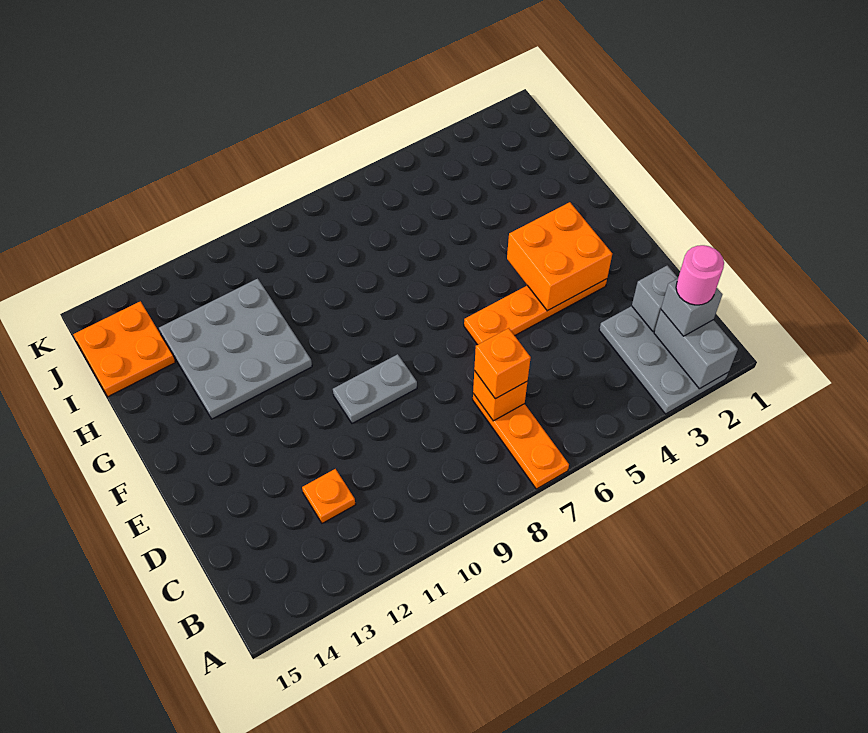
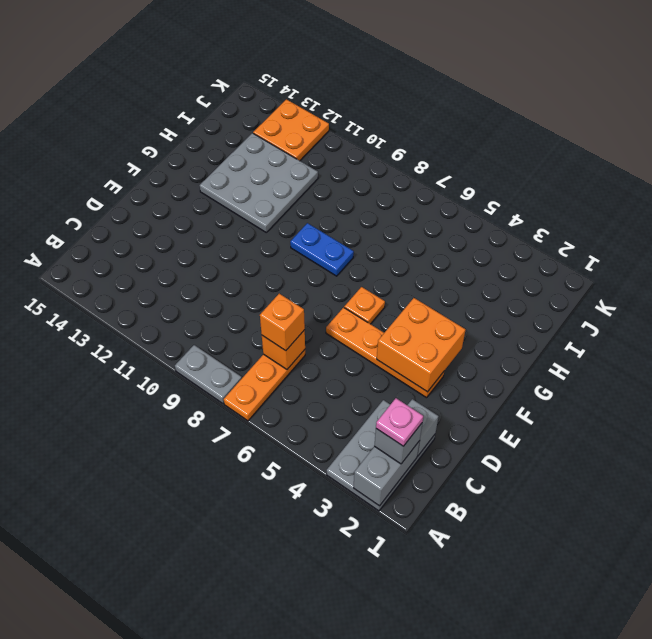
pink 1x1 round brick [676,245,724,305] -> pink 1x1 plate [376,398,423,446]
orange 1x1 plate [302,469,356,523] -> orange 1x1 plate moved to [344,287,385,324]
grey 1x2 plate [333,354,417,423] -> grey 1x2 plate moved to [175,345,242,404]
none -> blue 1x2 plate [290,223,354,276]
orange 2x2 plate [73,301,175,397] -> orange 2x2 plate moved to [253,99,329,161]

